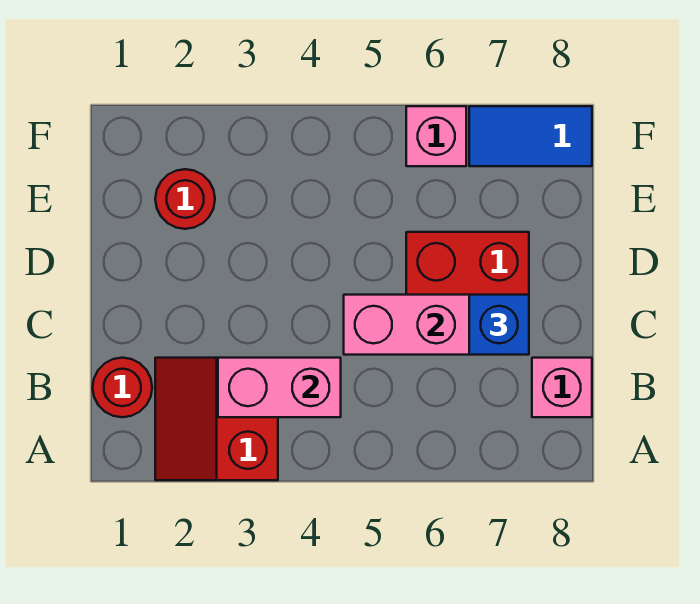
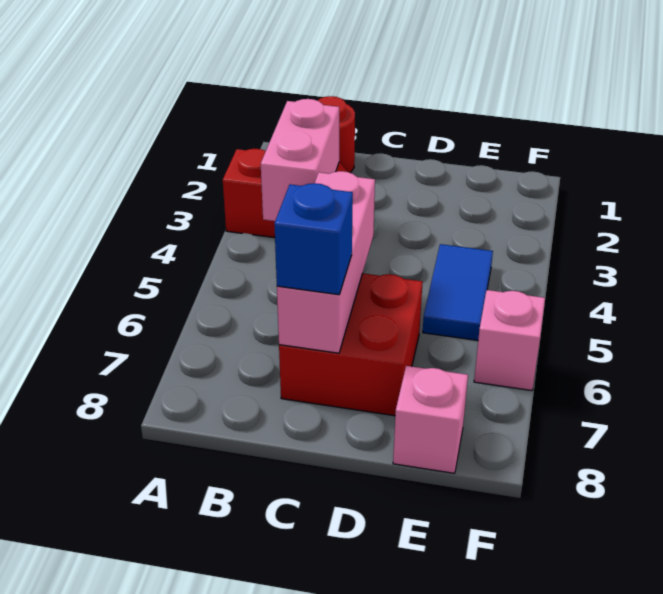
pink 1x1 brick [532,358,592,417] -> pink 1x1 brick moved to [393,366,468,473]
red 1x1 round brick [155,169,215,229] -> none
blue 1x2 tile [469,106,592,166] -> blue 1x2 tile moved to [423,244,493,340]

